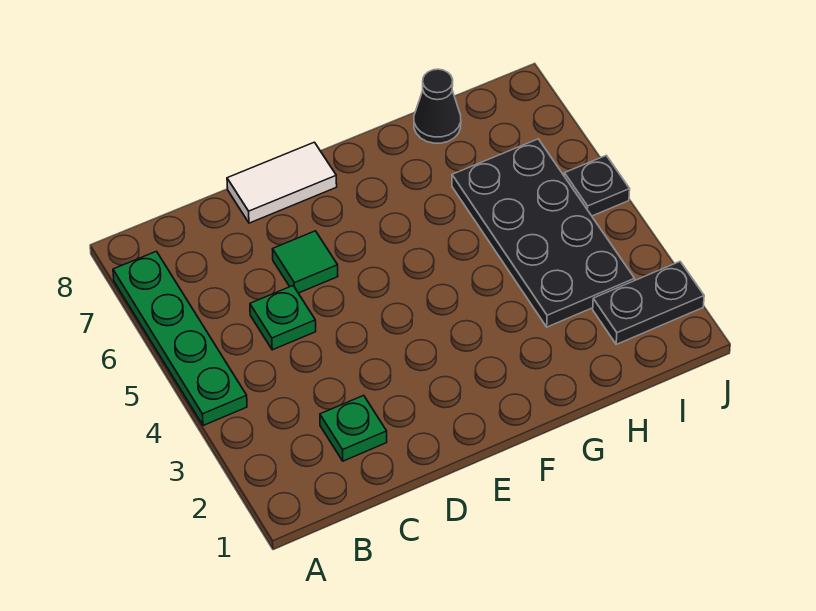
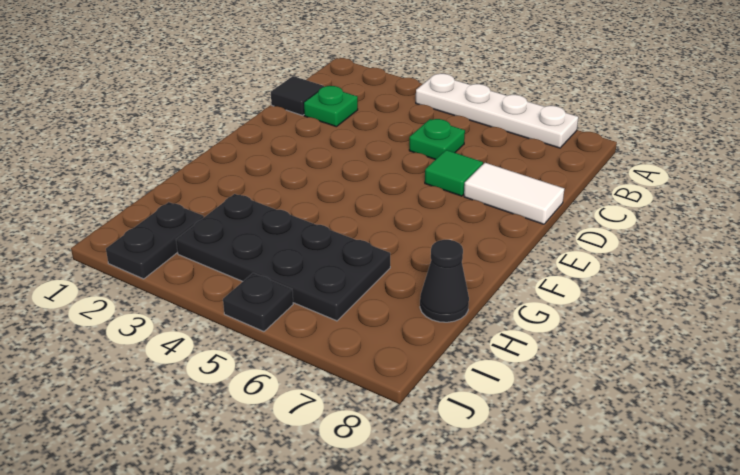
green 1x4 plate [113,251,247,426] -> white 1x4 plate [416,74,578,148]
none -> black 1x1 tile [271,76,324,115]
white 1x2 tile [227,142,337,223] -> white 1x2 tile turned to [464,163,564,224]

